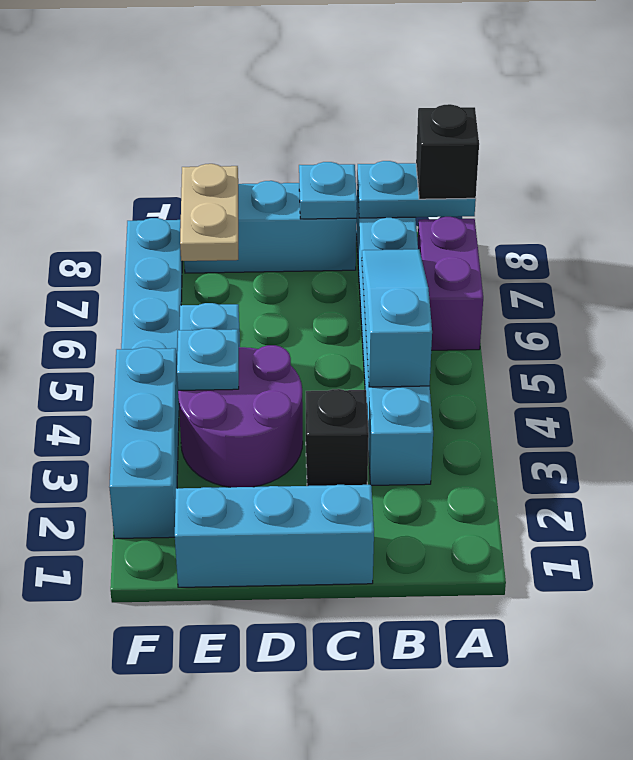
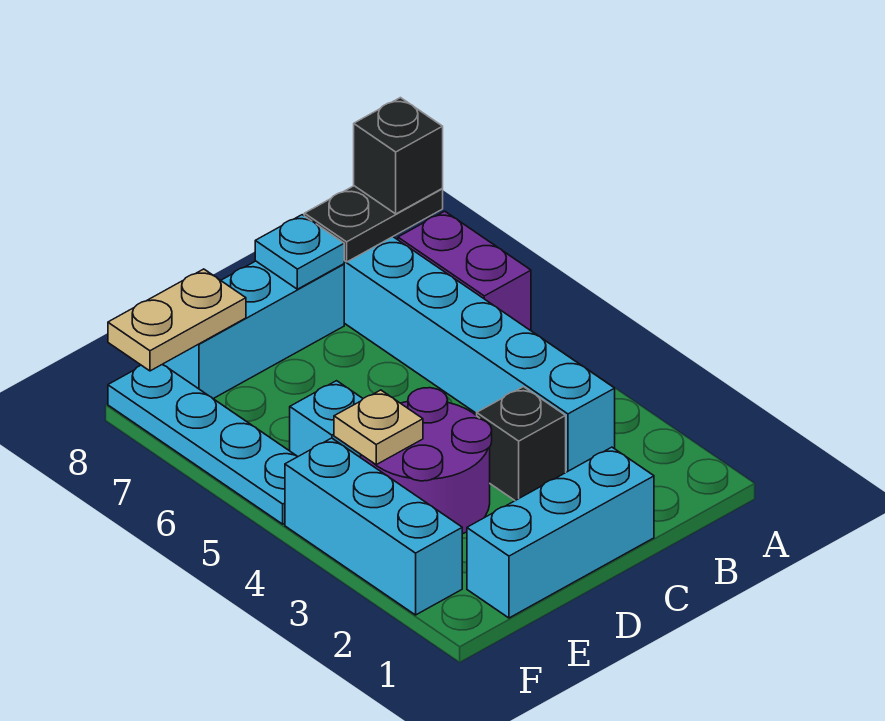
cyan 1x2 plate [357,161,476,218] -> black 1x2 plate [304,186,443,262]
cyan 1x3 slope [362,249,432,387] -> none
cyan 1x1 plate [177,328,239,390] -> tan 1x1 plate [334,390,423,465]
tan 1x2 plate [180,164,238,261] -> tan 1x2 plate turned to [108,269,246,371]

